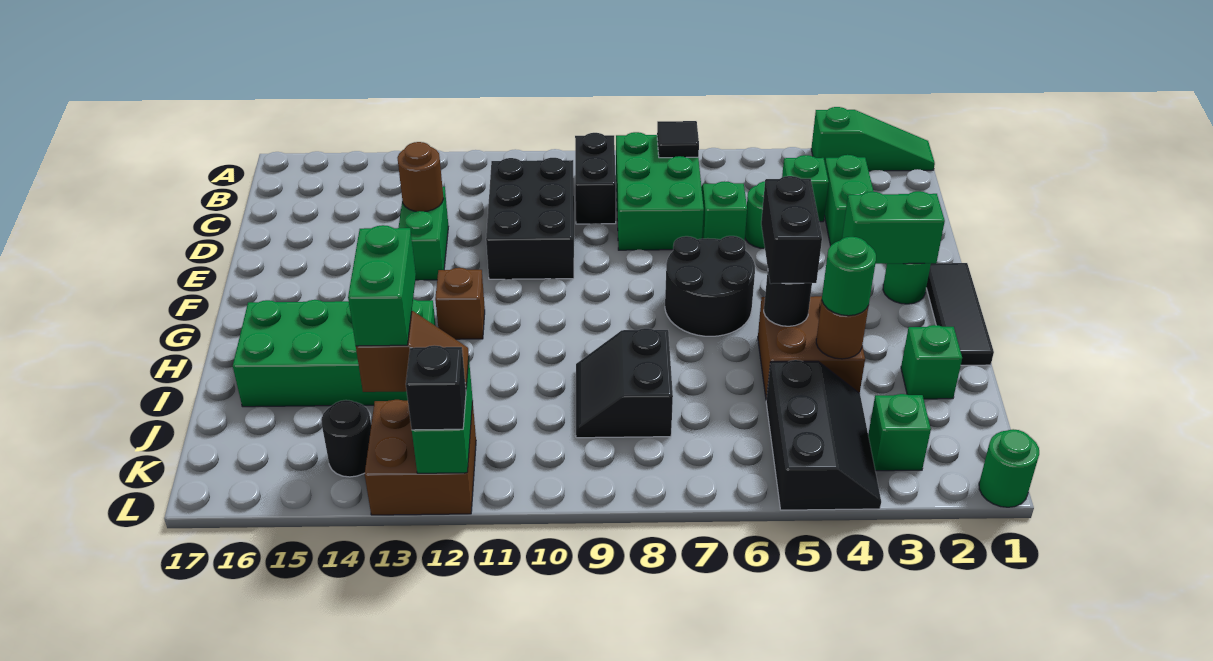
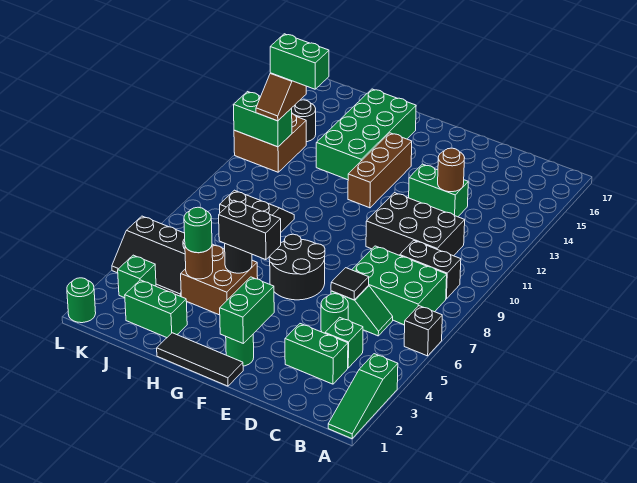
black 1x1 tile [657,121,699,158] -> black 1x1 tile moved to [331,268,369,300]
brown 1x1 brick [435,268,485,339] -> brown 1x3 brick [348,133,412,208]
green 1x1 brick [901,325,962,399] -> green 1x2 brick [125,280,187,338]
black 1x1 brick [406,345,466,430] -> black 1x1 brick moved to [404,306,442,356]

